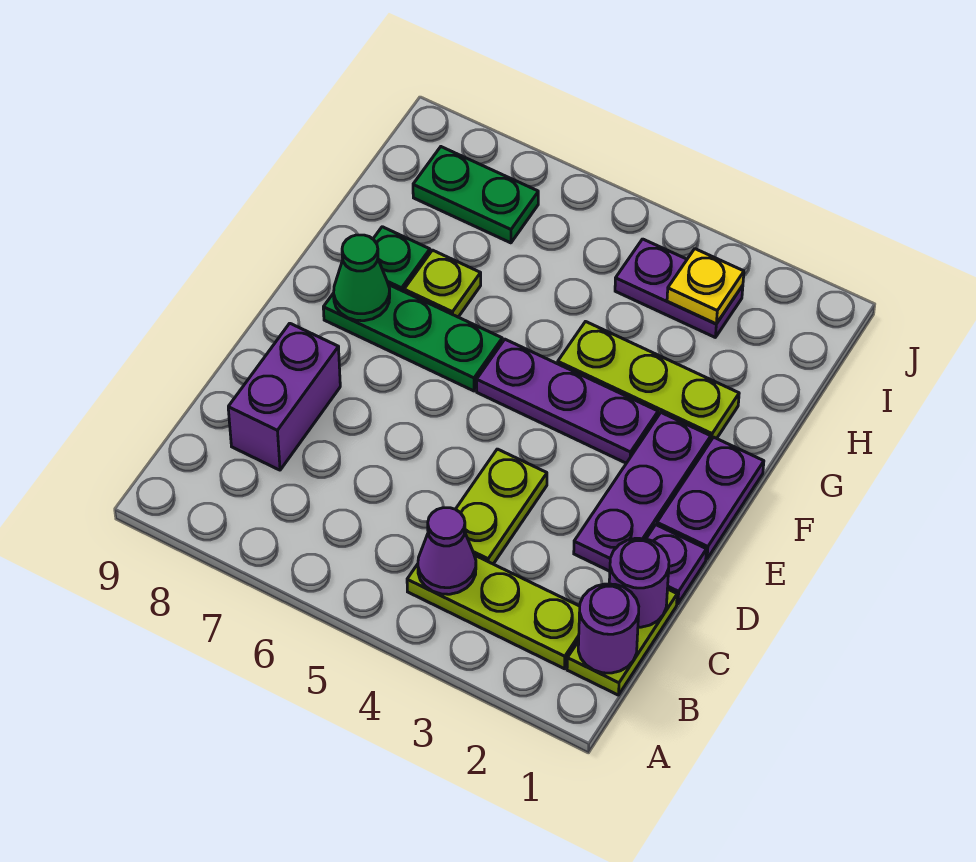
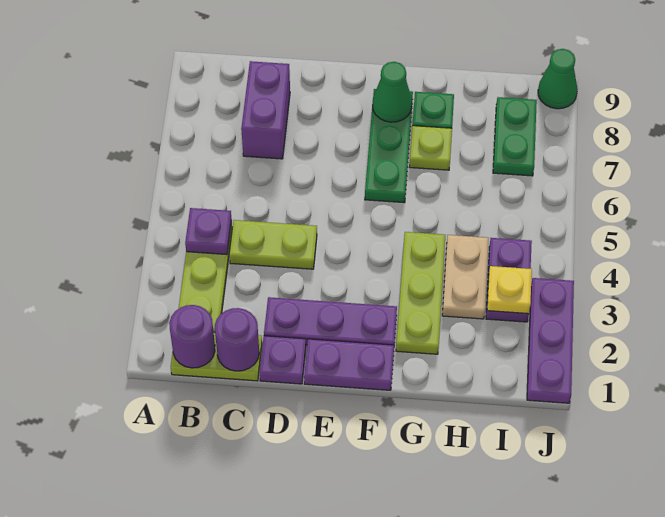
purple 1x1 cone [418,508,476,594] -> purple 1x1 plate [185,208,232,255]
purple 1x2 brick [228,323,340,470] -> purple 1x2 brick turned to [241,61,290,159]
purple 1x3 plate [477,339,658,463] -> purple 1x3 plate moved to [527,278,574,403]
none -> tan 1x2 plate [442,235,488,319]
none -> green 1x1 cone [538,49,578,109]

